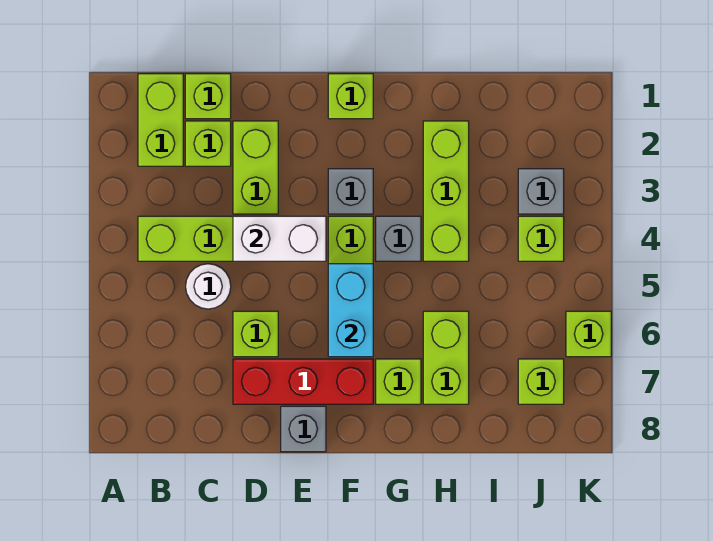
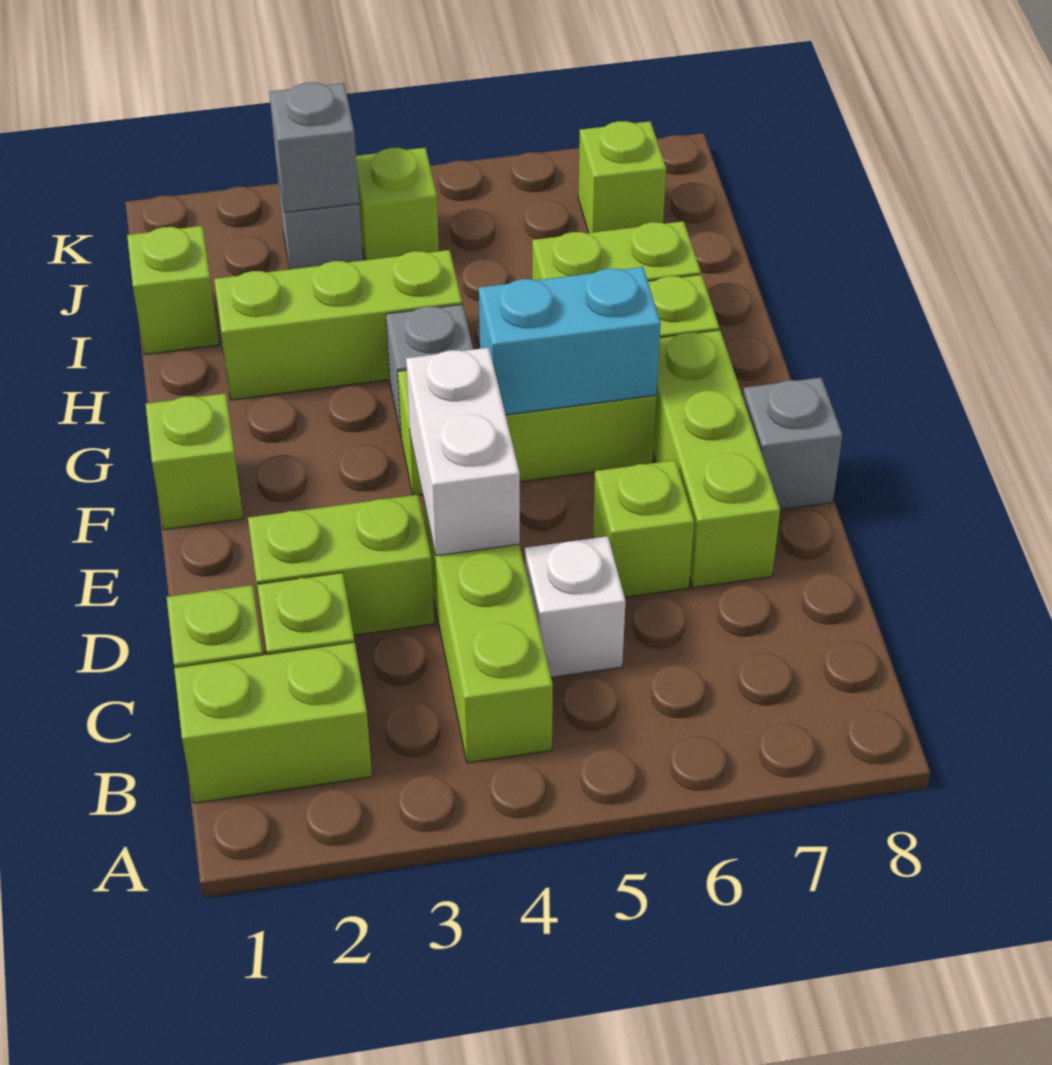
white 1x1 round brick [186,264,231,309] -> white 1x1 brick [525,536,625,677]
red 1x3 brick [233,359,373,404] -> lime 1x3 brick [653,330,780,588]
grey 1x1 brick [328,169,373,214] -> grey 1x1 brick moved to [269,82,359,213]
lime 1x1 brick [566,311,611,357] -> lime 1x1 brick moved to [127,226,219,355]

